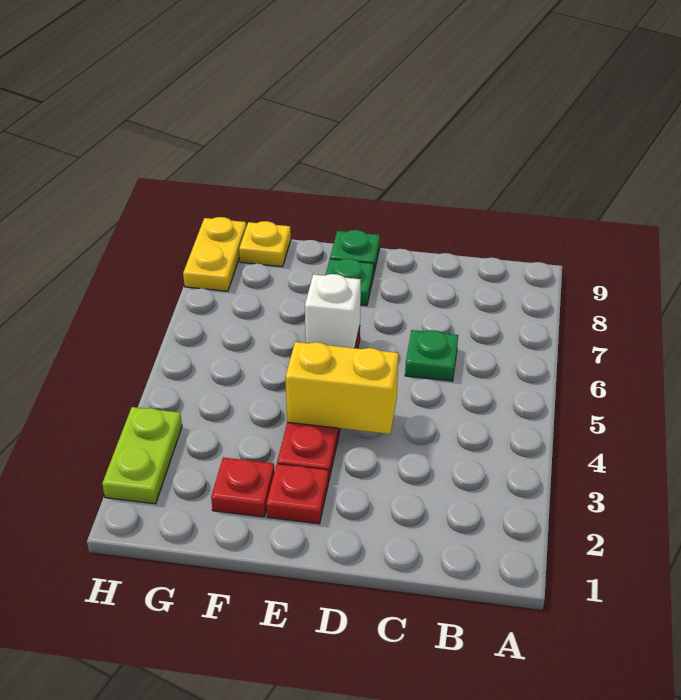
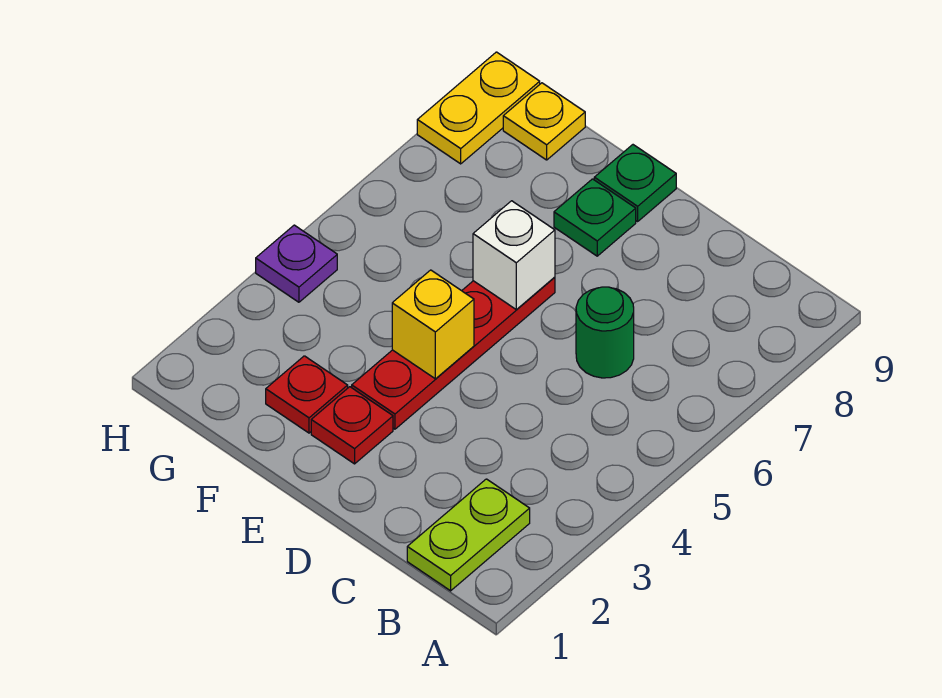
green 1x1 plate [405,330,458,381] -> green 1x1 round brick [576,287,634,378]
yellow 1x2 brick [285,342,399,434] -> yellow 1x1 brick [392,270,474,379]
lime 1x2 plate [102,407,182,504] -> lime 1x2 plate moved to [407,479,530,591]
none -> purple 1x1 plate [256,225,337,302]

